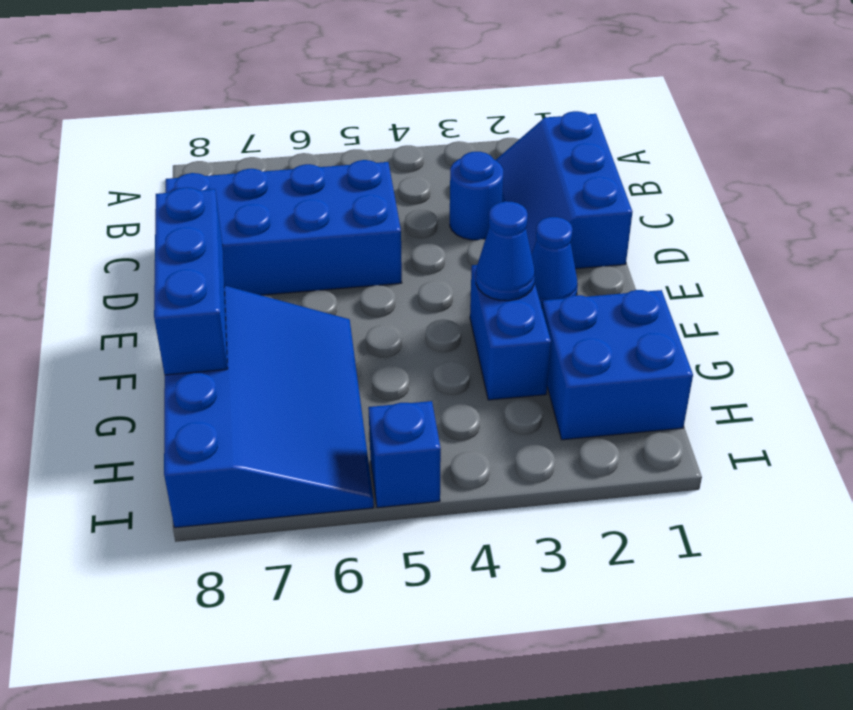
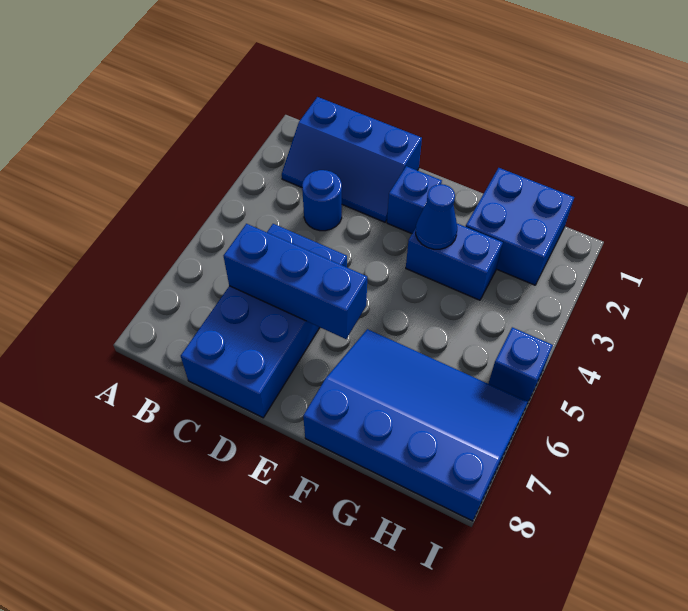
blue 1x1 cone [531,217,578,307] -> blue 1x1 brick [387,166,442,234]
blue 1x3 brick [154,188,228,375] -> blue 1x3 brick moved to [224,224,367,339]

